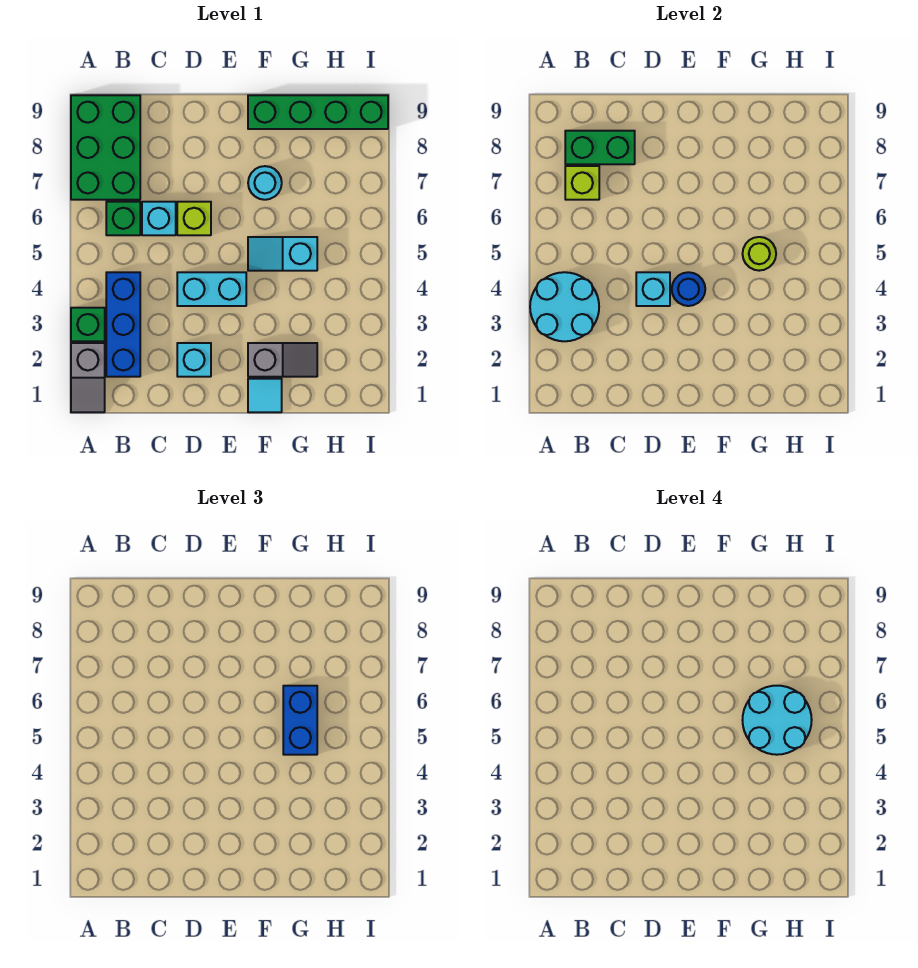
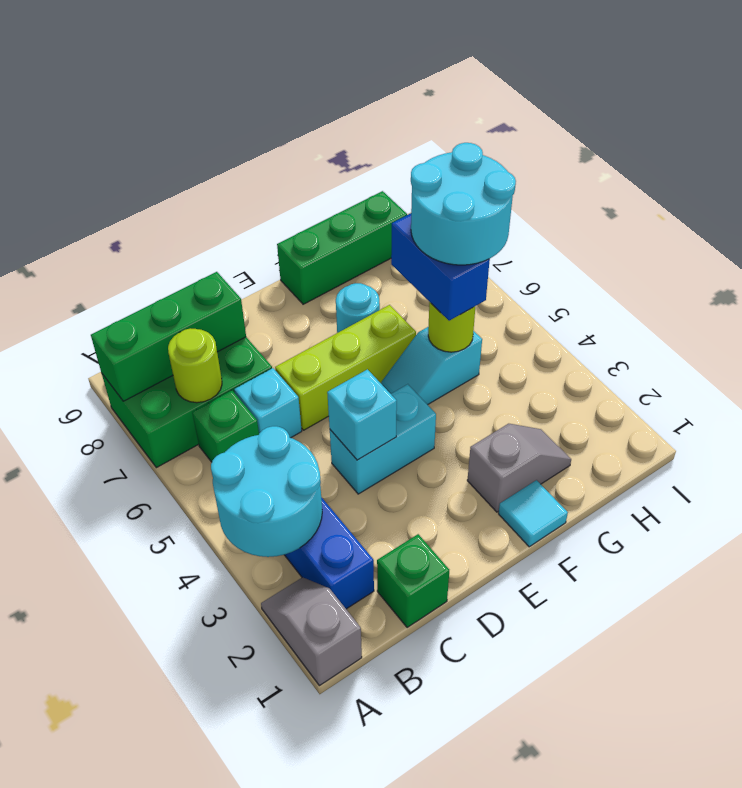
grey 1x2 slope [71,343,105,412] -> grey 1x2 slope turned to [261,577,362,686]
green 1x1 brick [71,308,105,341] -> green 1x1 brick moved to [377,534,449,628]
green 2x3 brick [71,95,140,200] -> green 2x3 brick turned to [102,337,272,468]
lime 1x1 brick [565,166,599,200] -> lime 1x1 round brick [168,328,222,403]
green 1x2 brick [565,131,635,164] -> green 1x3 brick [91,272,246,401]
cyan 1x1 brick [177,343,211,377] -> none
lime 1x1 brick [177,202,211,235] -> lime 1x3 brick [275,305,416,430]
blue 1x1 round brick [672,272,705,306] -> none
green 1x4 brick [248,95,388,129] -> green 1x3 brick [277,191,407,304]

